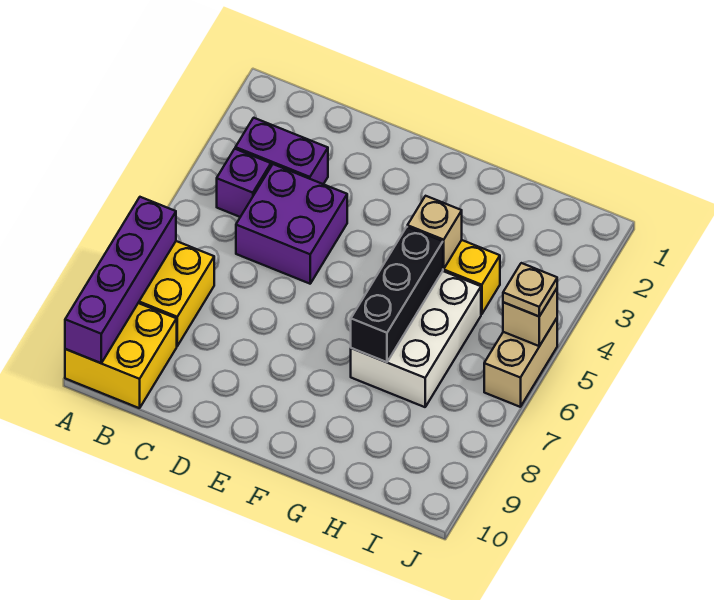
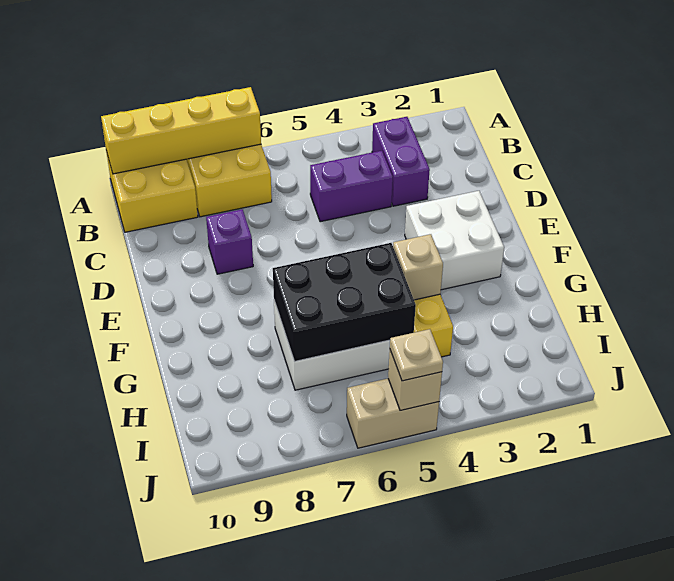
purple 1x4 brick [65,197,176,363] -> yellow 1x4 brick [101,87,261,174]
purple 1x1 brick [217,149,271,217] -> purple 1x1 brick moved to [206,209,253,274]
purple 2x2 brick [236,164,347,284] -> purple 1x2 brick [310,151,393,222]
none -> white 2x2 brick [405,191,504,290]
black 1x3 brick [351,227,443,362] -> black 2x3 brick [273,243,416,362]

